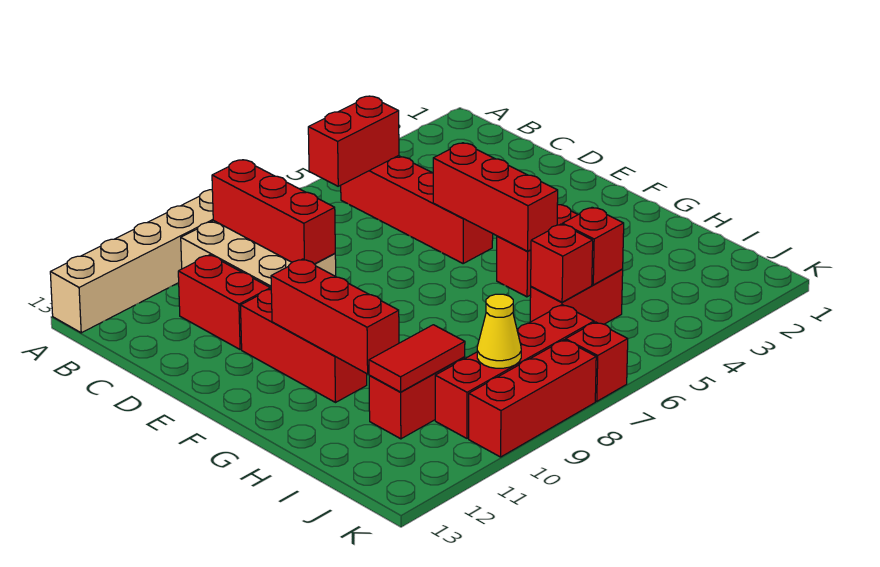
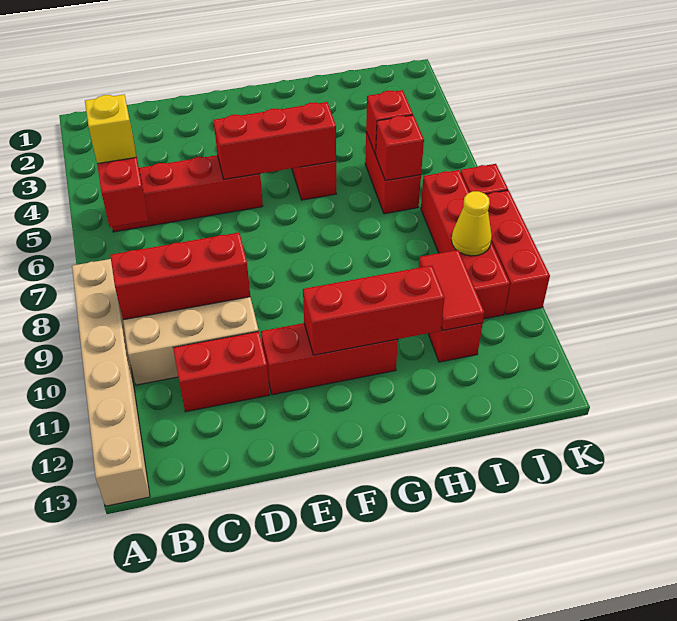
none -> yellow 1x1 brick [85,95,136,164]

